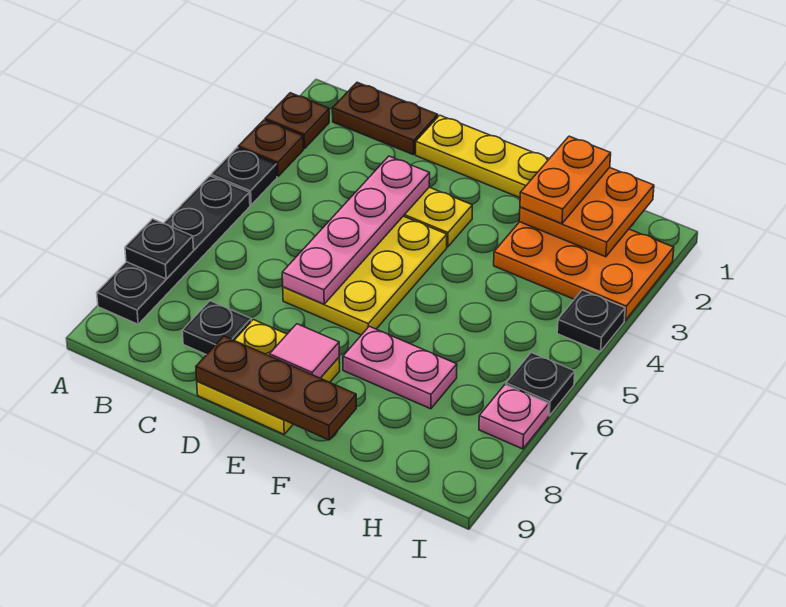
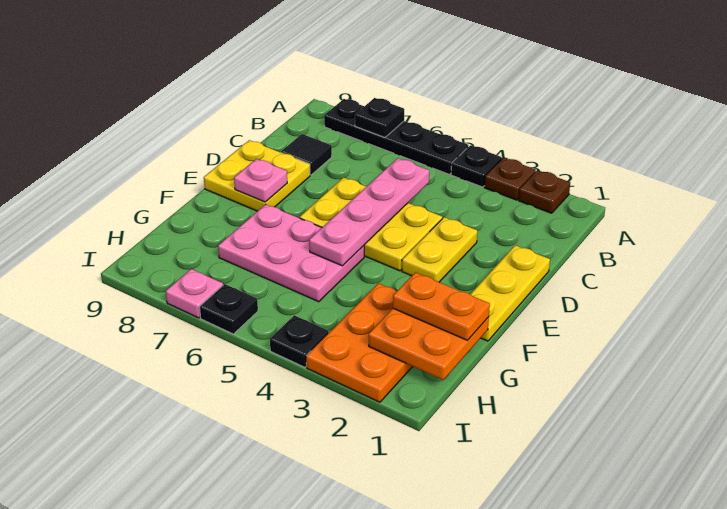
brown 1x2 plate [332,82,438,155] -> none
black 1x1 plate [182,301,251,355] -> black 1x1 tile [281,134,332,175]
pink 1x4 plate [282,156,430,304] -> pink 1x4 plate turned to [309,158,429,266]
brown 1x3 plate [196,336,356,440] -> none
pink 1x1 tile [270,324,339,378] -> pink 1x1 plate [234,159,287,202]
pink 1x2 plate [343,326,457,409] -> pink 2x3 plate [218,204,364,302]

